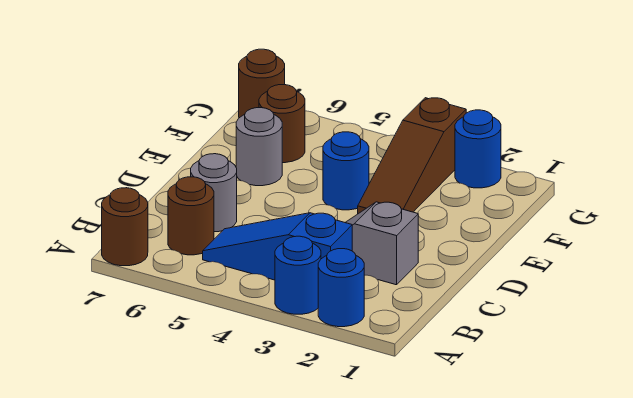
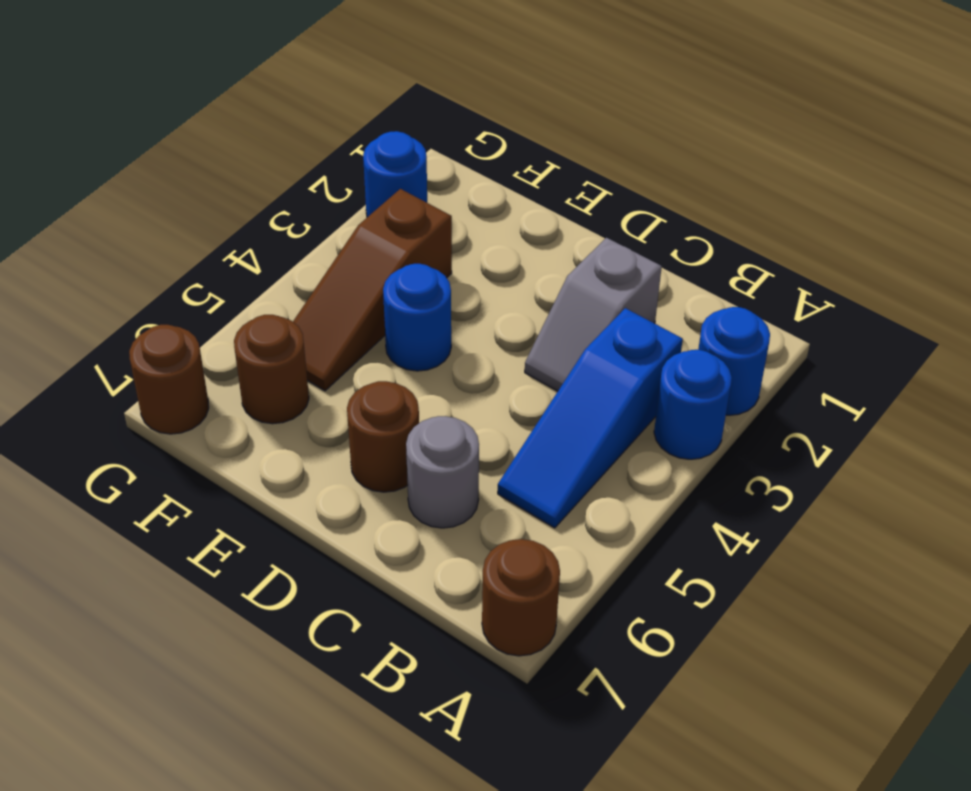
brown 1x1 round brick [168,177,214,255] -> brown 1x1 round brick moved to [347,381,419,492]
brown 1x3 slope [358,98,466,214] -> brown 1x3 slope turned to [293,189,452,391]
grey 1x1 round brick [236,108,282,186] -> none

